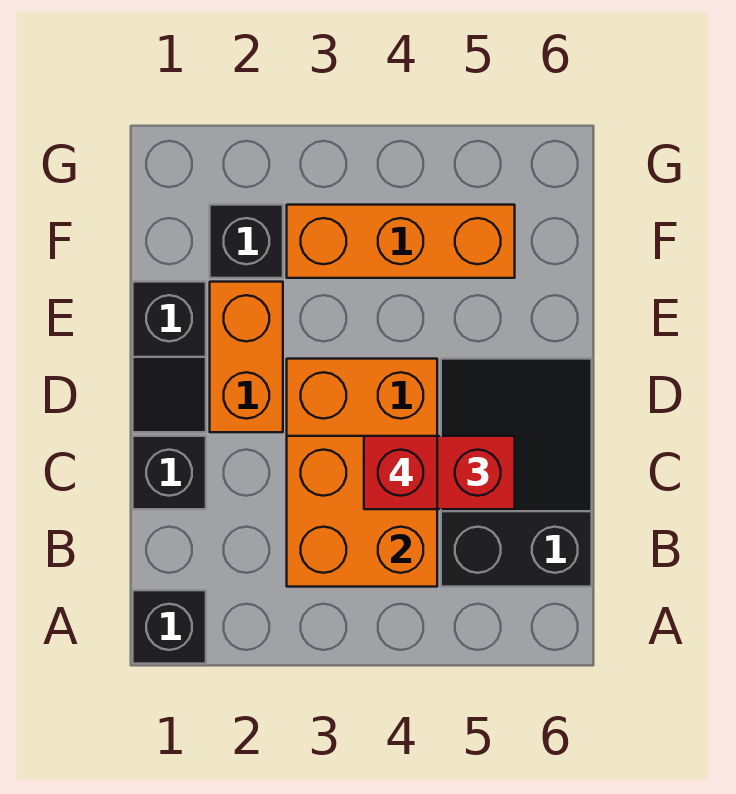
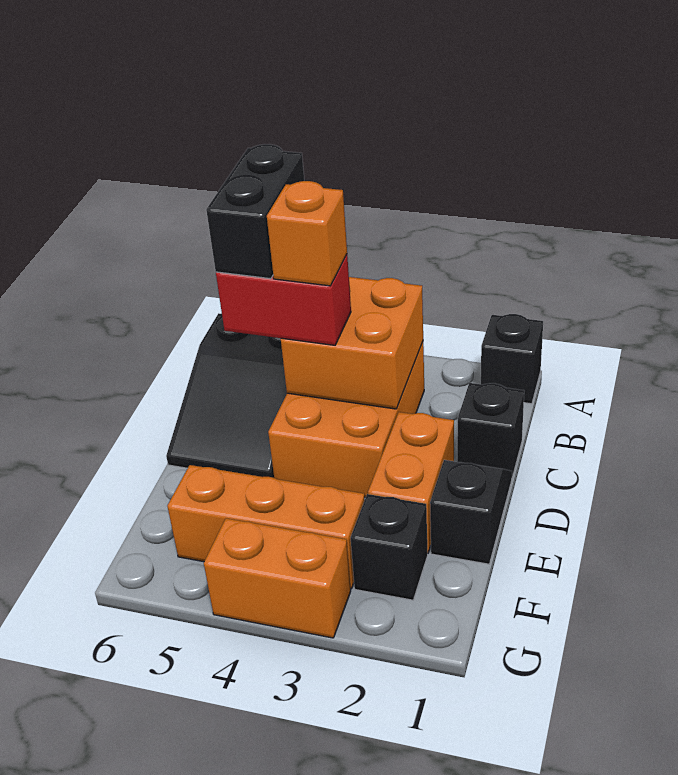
none -> black 1x2 brick [206,144,304,279]
red 1x1 brick [364,436,437,509] -> orange 1x1 brick [267,181,347,286]
none -> orange 1x2 brick [204,518,351,638]

